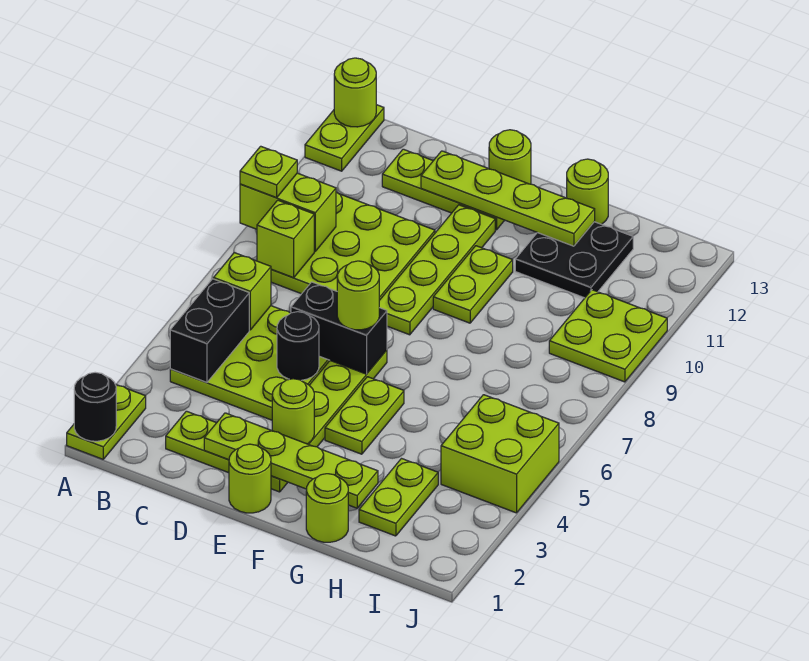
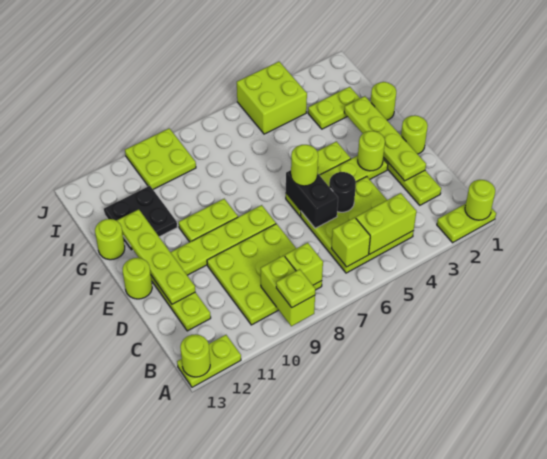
black 1x1 round brick [74,372,116,441] -> lime 1x1 round brick [465,180,495,220]
black 1x2 brick [170,279,249,383] -> lime 1x2 brick [356,193,416,254]

